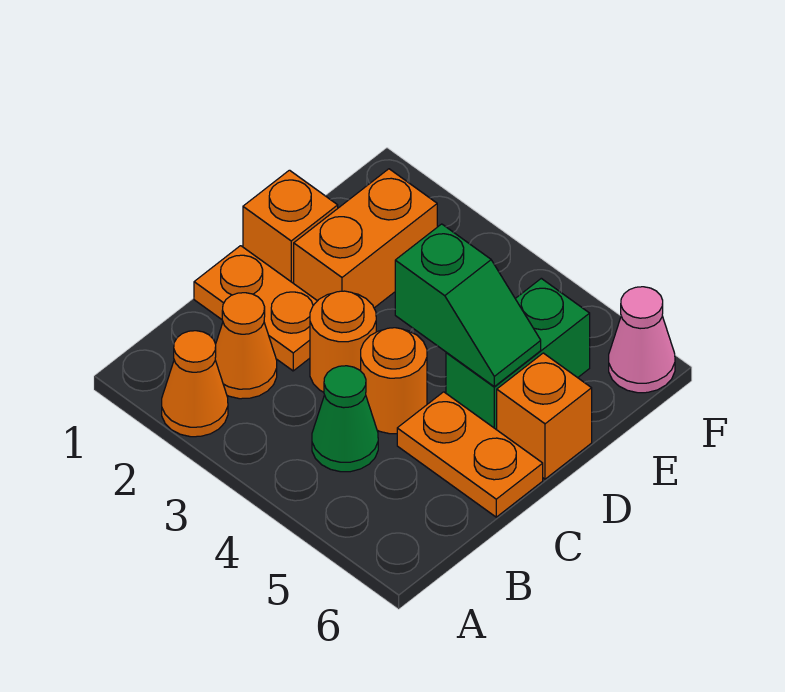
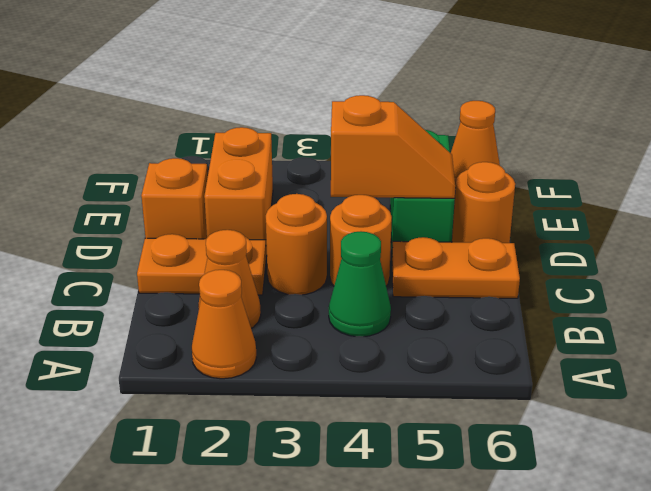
green 1x2 slope [395,224,541,386] -> orange 1x2 slope [331,95,455,198]
orange 1x1 brick [497,353,592,479] -> orange 1x1 round brick [452,162,515,243]
pink 1x1 cone [609,287,675,393] -> orange 1x1 cone [451,101,500,188]

